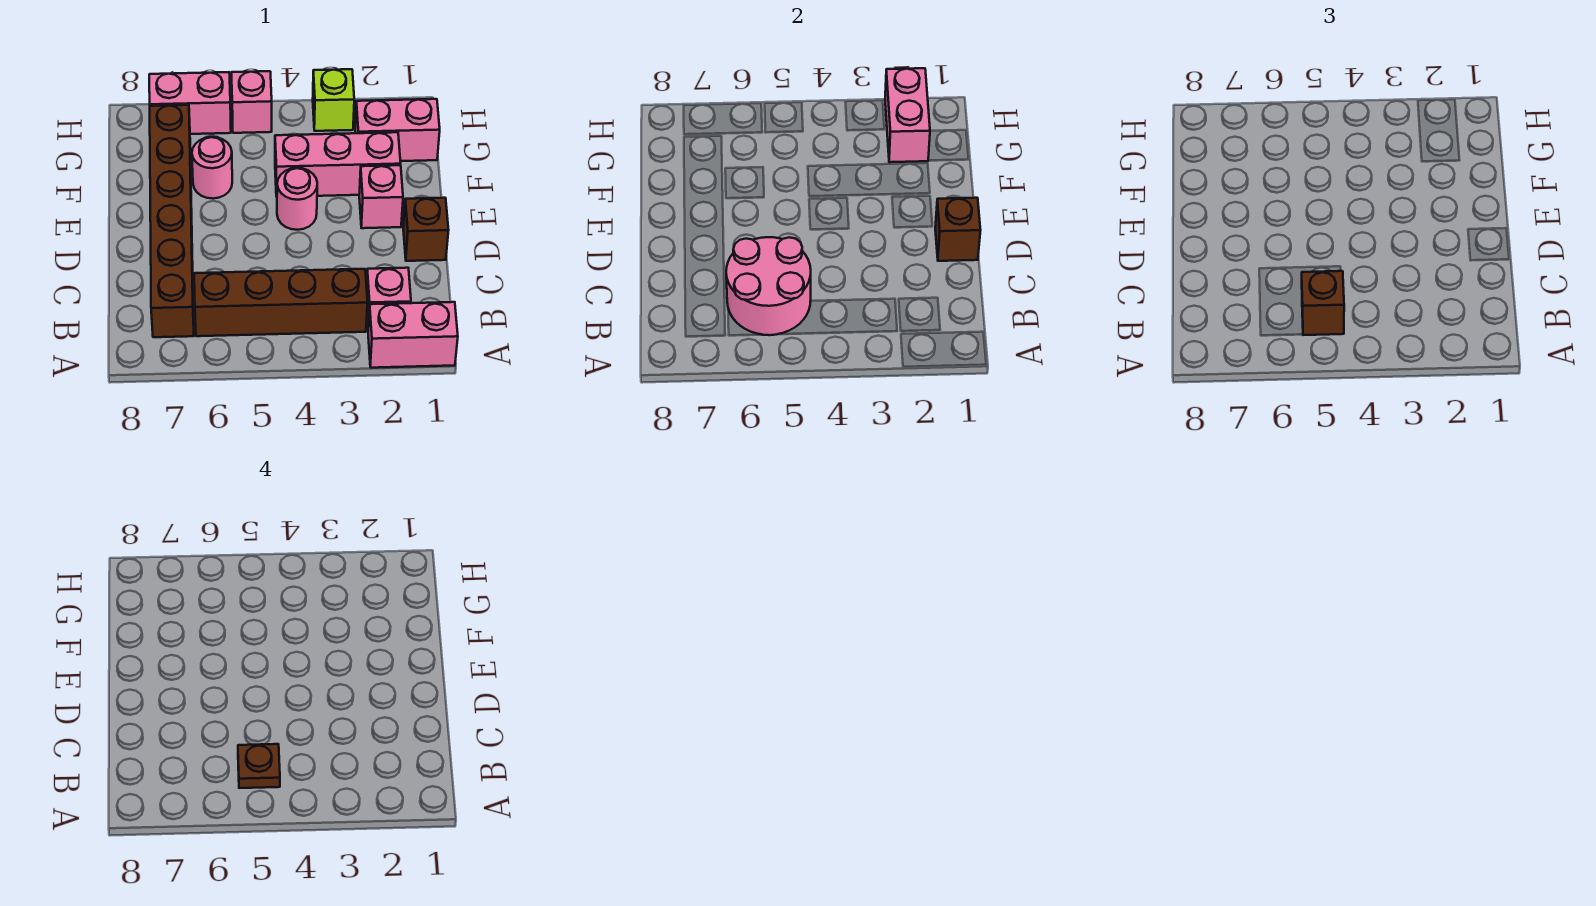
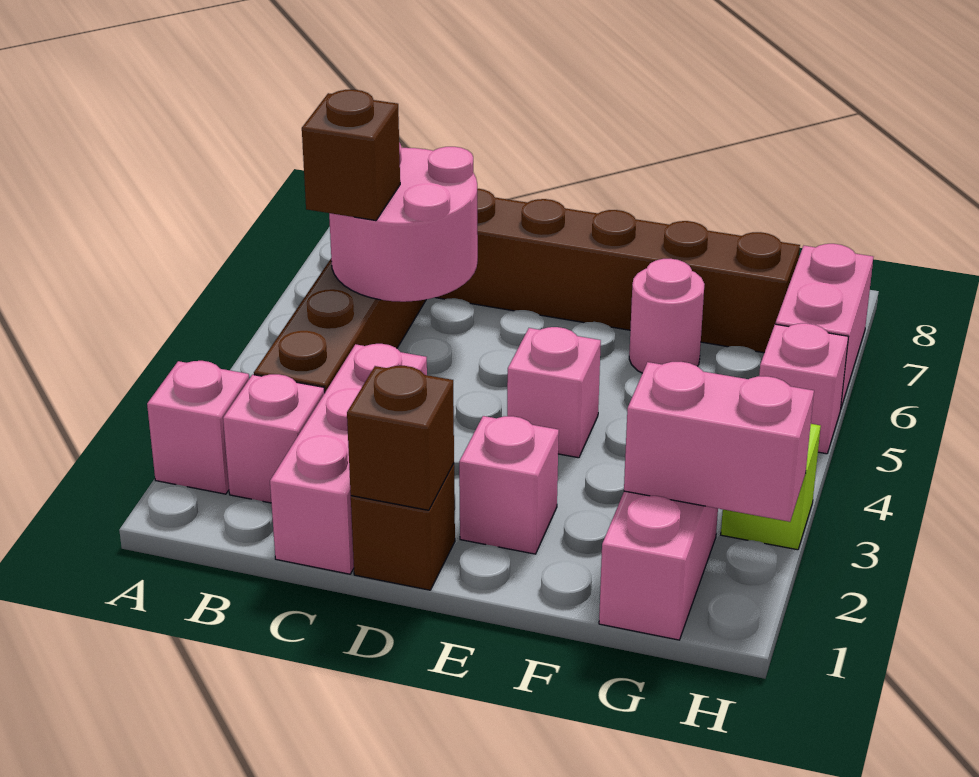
pink 1x2 brick [368,302,458,368] -> pink 1x1 brick [147,361,249,494]
brown 1x1 plate [238,744,280,788] -> none
pink 1x1 round brick [277,168,317,230] -> pink 1x1 brick [507,327,601,458]
pink 1x3 brick [275,132,401,197] -> pink 1x3 brick moved to [270,344,427,574]

